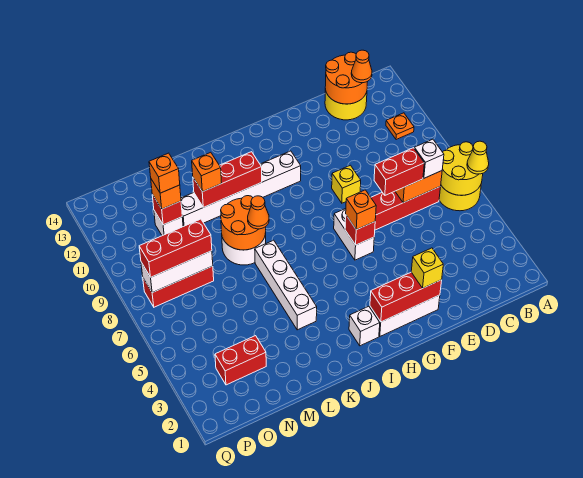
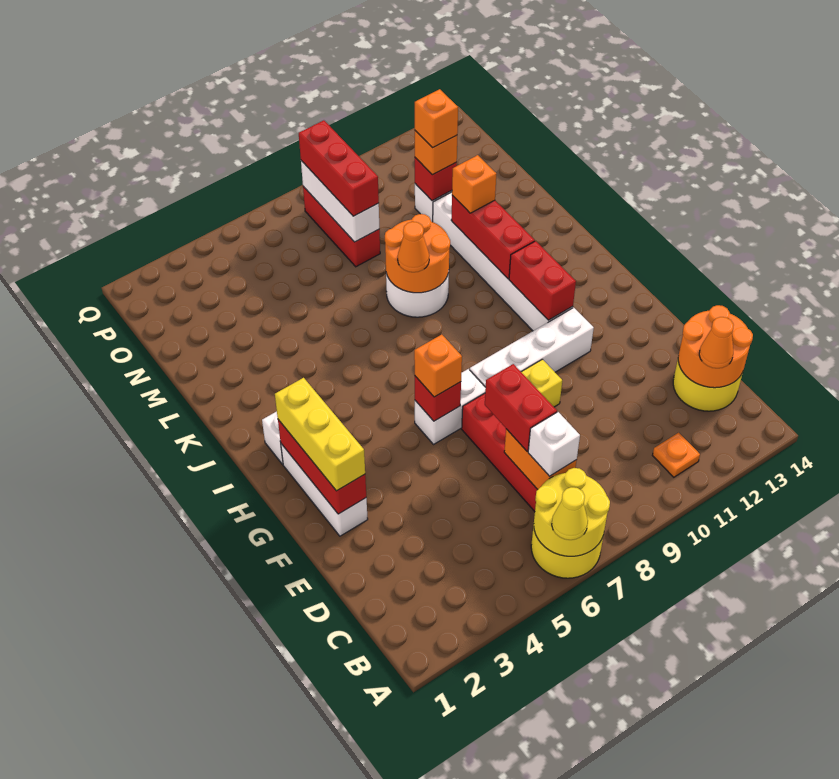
yellow 1x1 brick [411,248,443,288] -> yellow 1x3 brick [275,378,365,491]
white 1x4 brick [255,240,317,330] -> white 1x4 brick moved to [470,308,594,387]
red 1x2 brick [215,336,266,385] -> red 1x2 brick moved to [509,241,576,320]

